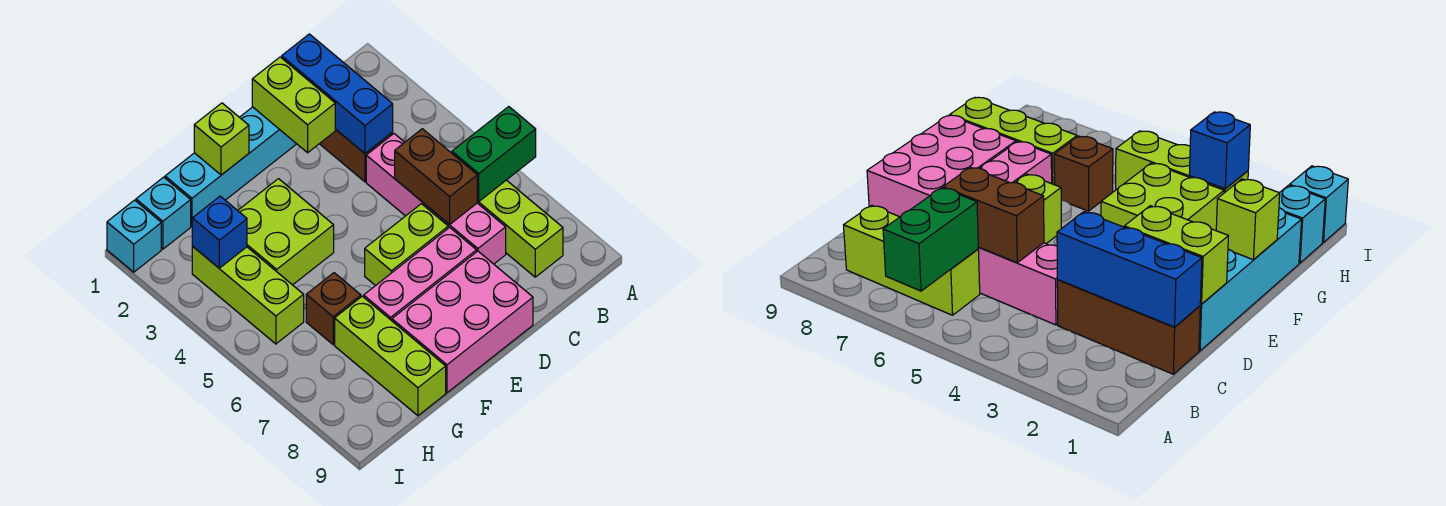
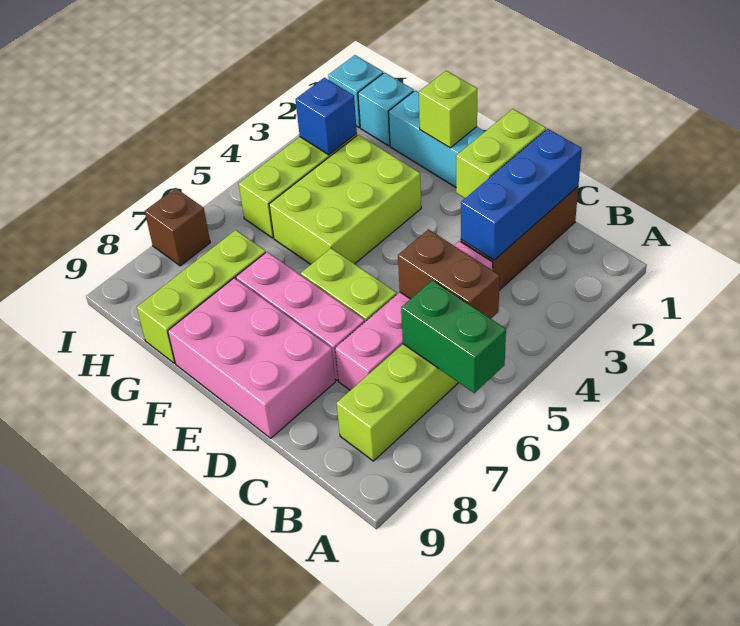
brown 1x2 brick [395,129,477,225] -> brown 1x2 brick turned to [398,229,500,319]
lime 2x2 brick [238,179,334,285] -> lime 2x3 brick [269,135,421,264]
brown 1x1 brick [306,273,361,345] -> brown 1x1 brick moved to [145,188,210,266]

